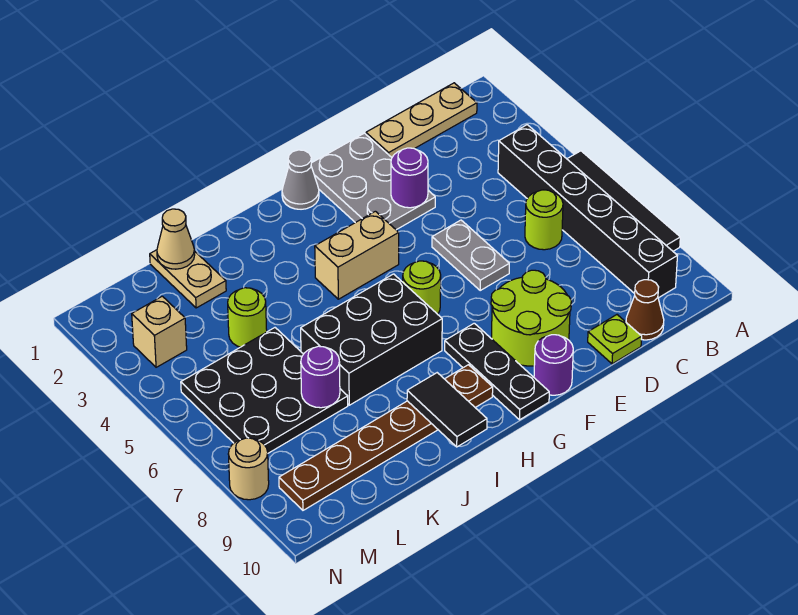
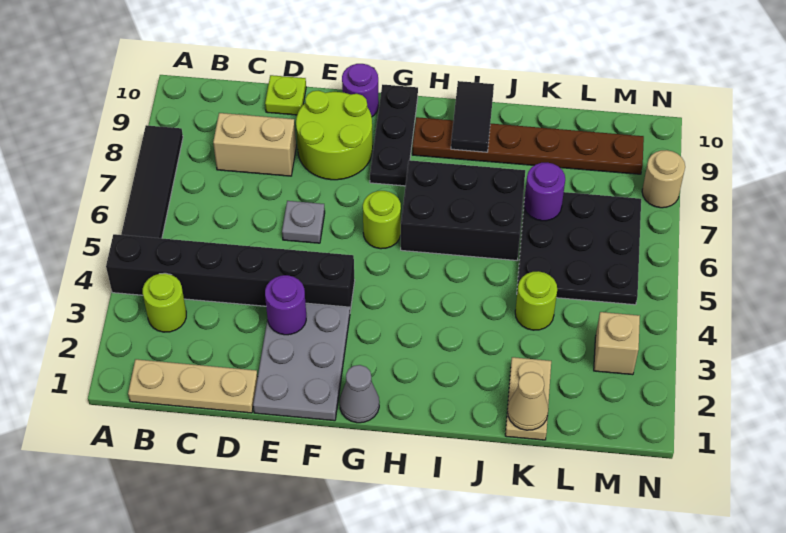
black 1x6 brick [498,125,677,298] -> black 1x6 brick turned to [106,234,355,311]
lime 1x1 round brick [525,190,563,250] -> lime 1x1 round brick moved to [143,273,186,332]
brown 1x1 cone [626,280,664,340] -> none
grey 1x2 plate [432,220,509,290] -> grey 1x1 plate [282,201,325,243]
tan 1x2 brick [315,211,399,299] -> tan 1x2 brick moved to [213,113,296,176]

